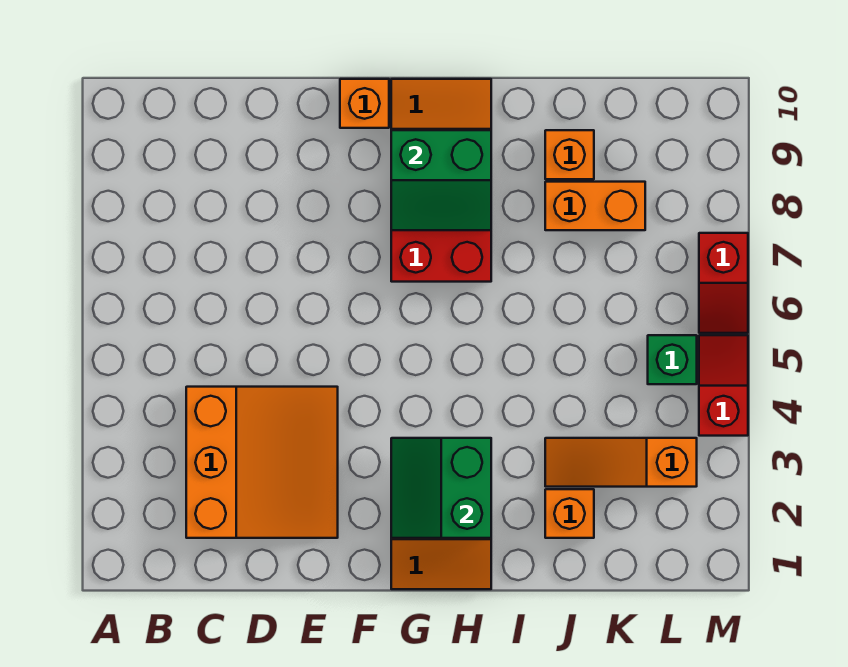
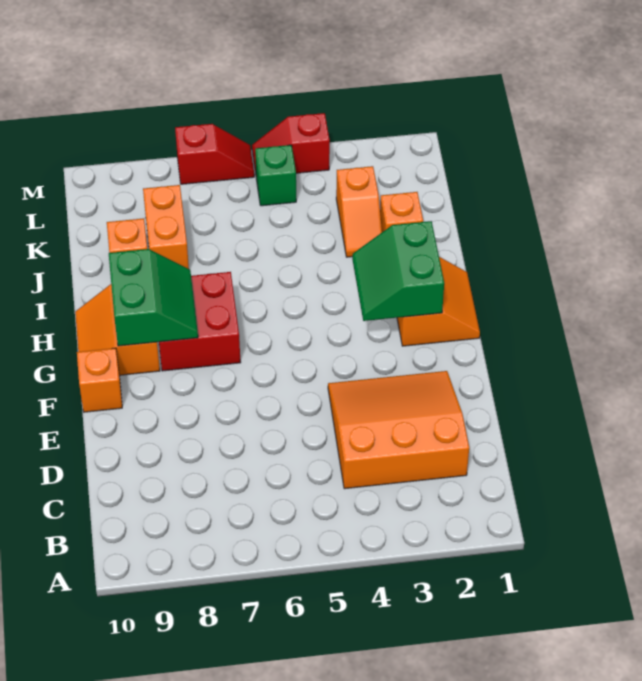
green 2x2 slope [391,438,491,538] -> green 2x2 slope turned to [352,221,444,321]
orange 1x3 slope [545,438,697,487] -> orange 1x2 slope [336,166,382,257]

